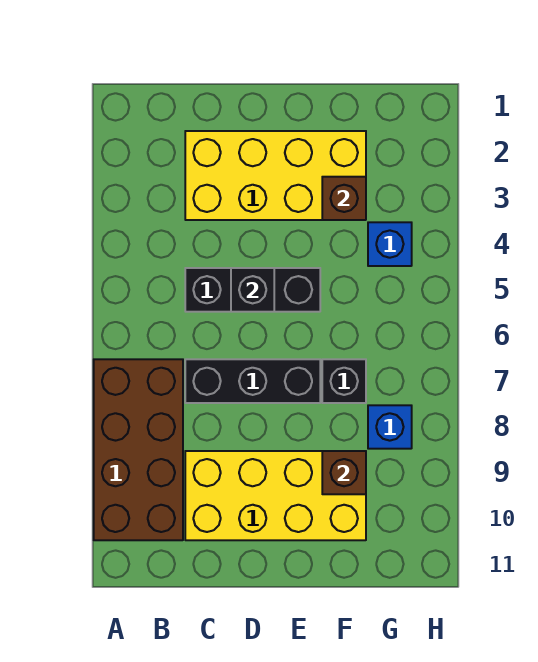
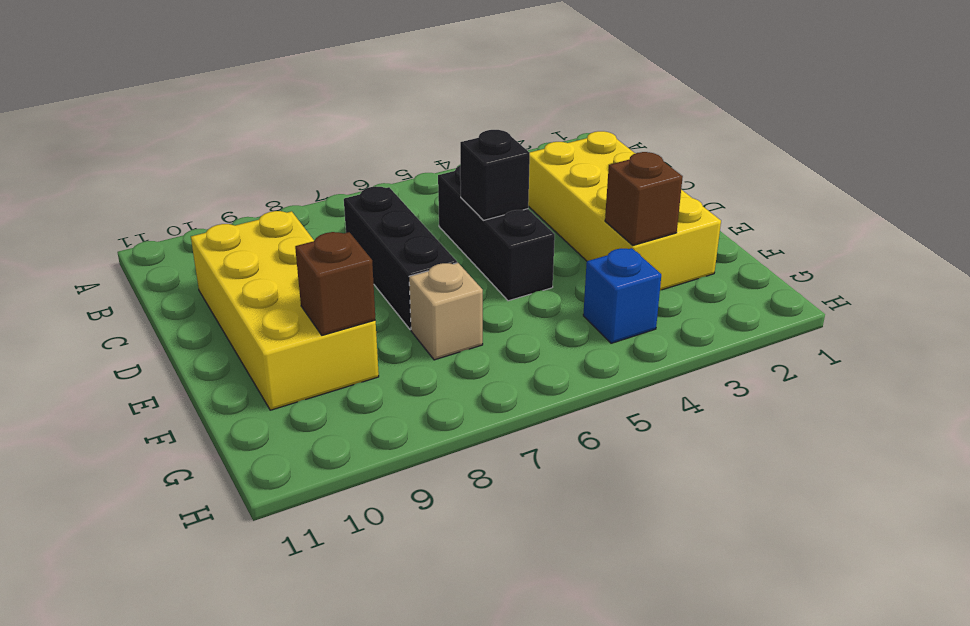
brown 2x4 brick [94,359,183,540] -> none
black 1x1 brick [322,359,366,403] -> tan 1x1 brick [409,263,483,360]
blue 1x1 brick [368,405,412,449] -> none

